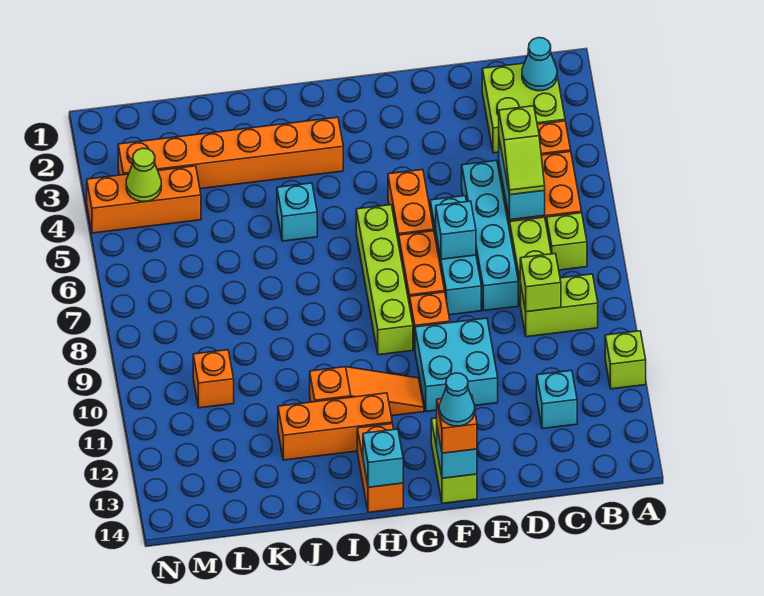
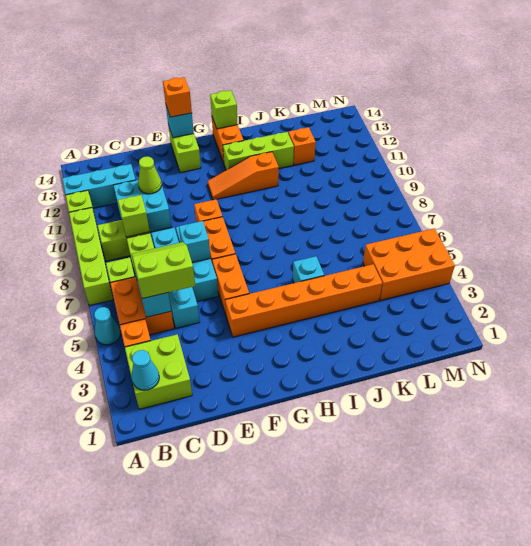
lime 1x2 slope [499,106,545,195] -> lime 2x2 slope [131,242,195,299]
cyan 1x1 brick [537,370,577,429] -> cyan 1x3 brick [62,164,135,208]
cyan 2x2 brick [415,318,498,411] -> cyan 2x2 brick moved to [113,180,171,232]
cyan 1x1 cone [439,373,475,426] -> cyan 1x1 cone moved to [94,307,121,345]
lime 1x4 brick [356,205,413,355] -> lime 1x4 brick moved to [69,208,113,305]
orange 1x6 brick [118,117,343,189] -> orange 1x6 brick moved to [225,264,382,337]
orange 1x3 brick [278,393,392,460] -> lime 1x3 brick [223,132,294,170]
cyan 1x1 brick [363,429,403,487] -> lime 1x1 brick [210,90,238,129]
orange 1x3 brick [87,166,201,233] -> orange 2x3 brick [363,228,455,301]
orange 1x1 brick [193,350,234,408] -> orange 1x1 brick moved to [288,127,316,165]
lime 1x1 cone [126,148,161,201] -> lime 1x1 cone moved to [138,157,161,194]

